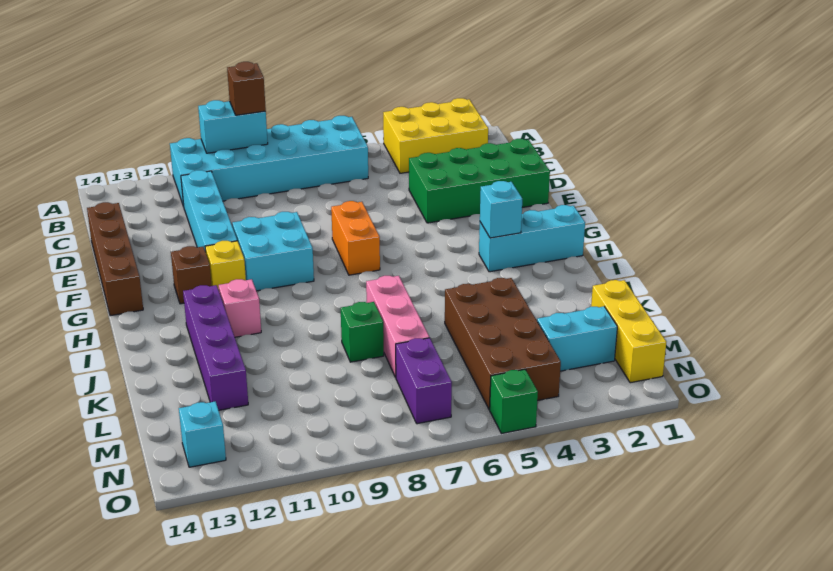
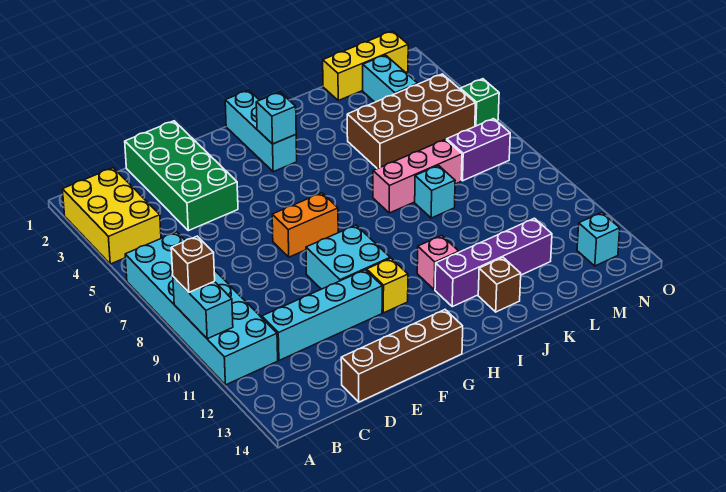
brown 1x1 brick [171,246,212,304] -> brown 1x1 brick moved to [478,258,521,312]
green 1x1 brick [341,302,384,362] -> cyan 1x1 brick [415,165,455,218]

